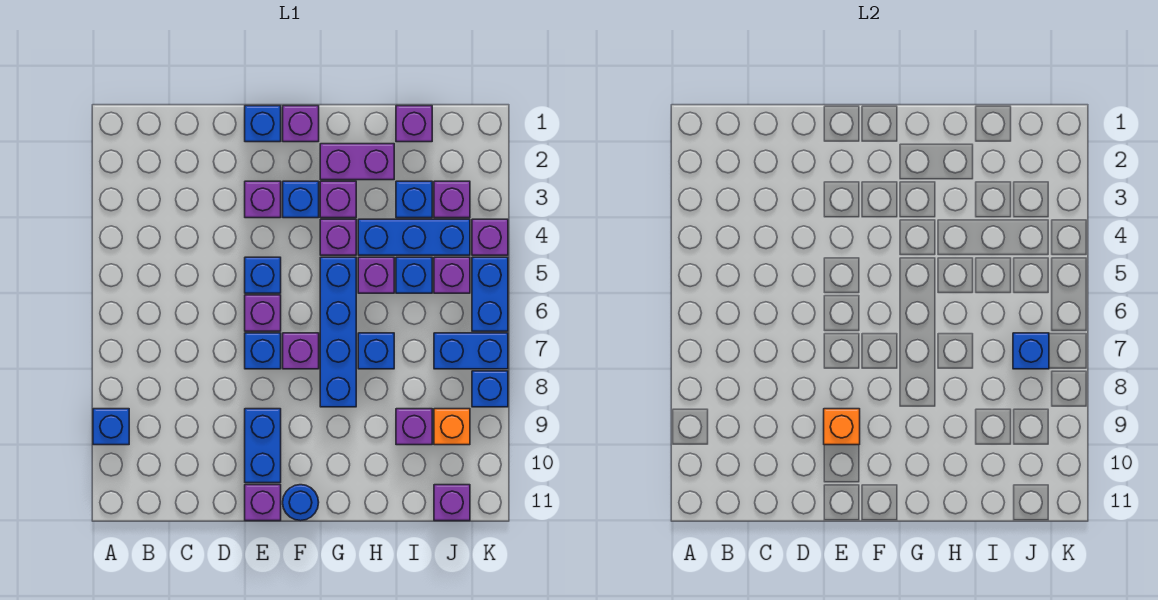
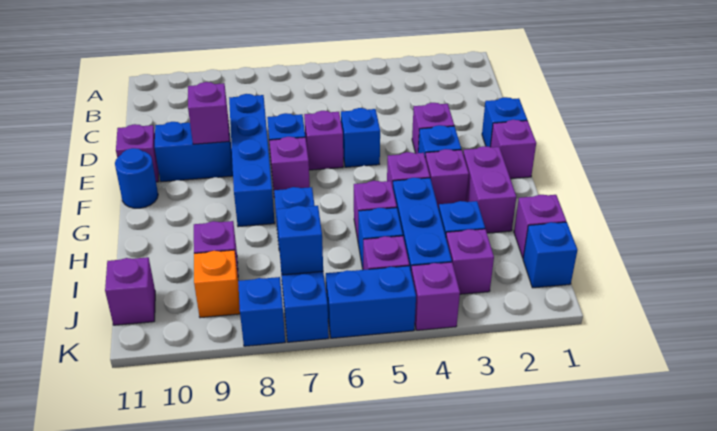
blue 1x1 brick [93,409,129,445] -> blue 1x1 brick moved to [523,222,577,288]
orange 1x1 brick [824,409,860,445] -> purple 1x1 brick [188,82,229,144]
blue 1x4 brick [320,257,356,407] -> blue 1x4 brick turned to [229,94,275,227]

